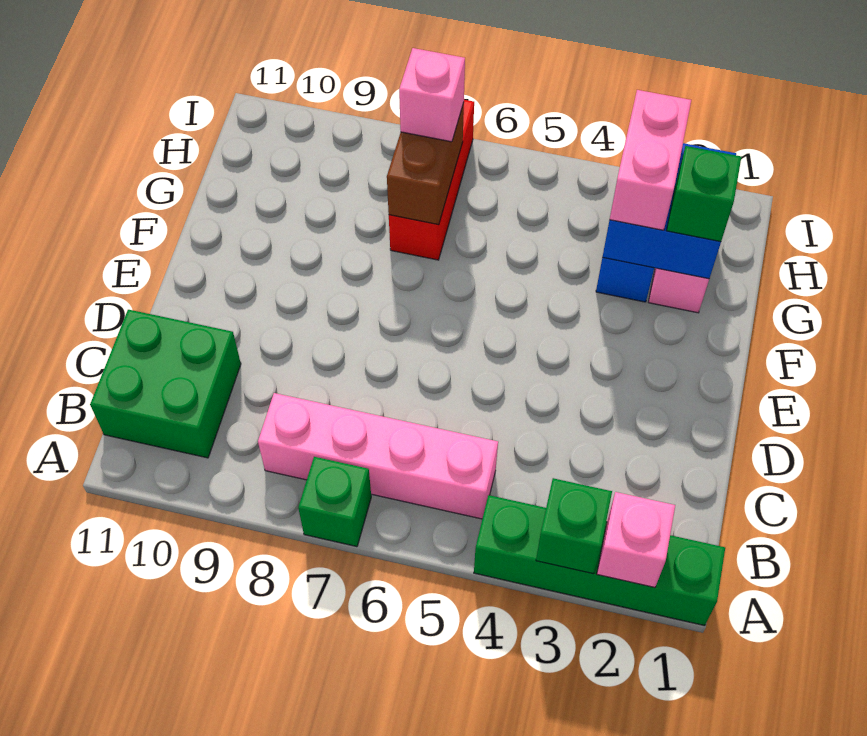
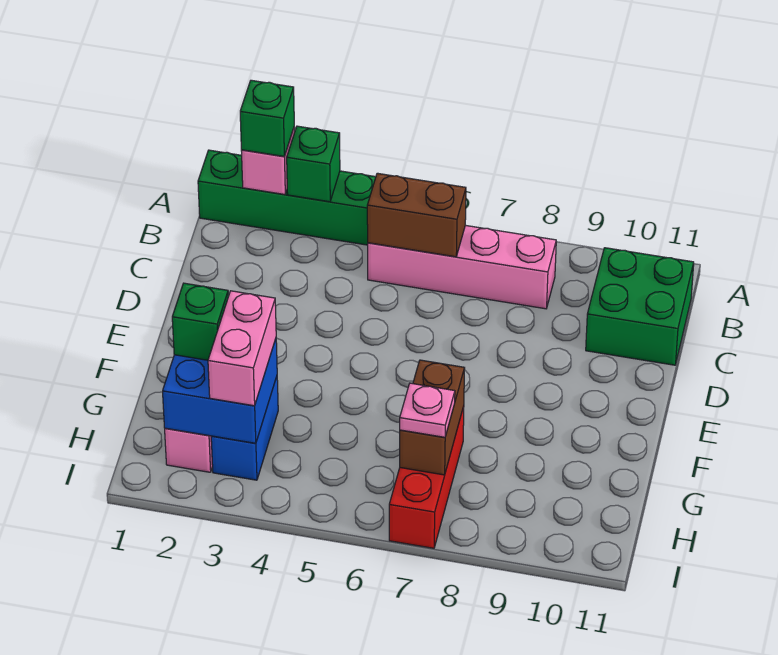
green 1x1 brick [298,457,371,547] -> green 1x1 brick moved to [240,80,294,156]
none -> brown 1x2 brick [367,173,466,257]
pink 1x1 brick [399,48,465,142] -> pink 1x1 plate [400,383,455,437]

